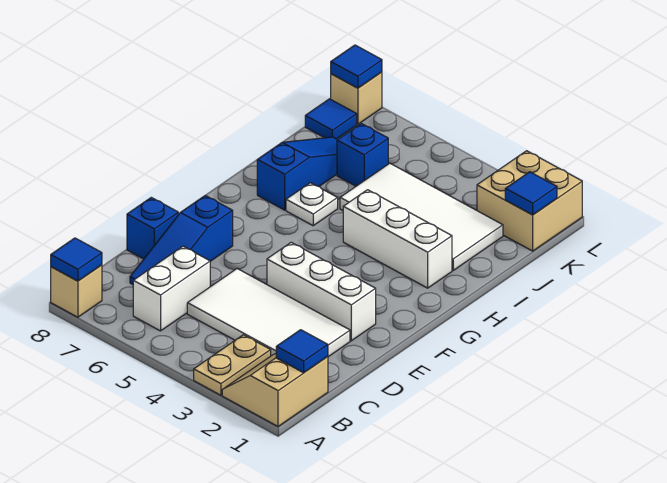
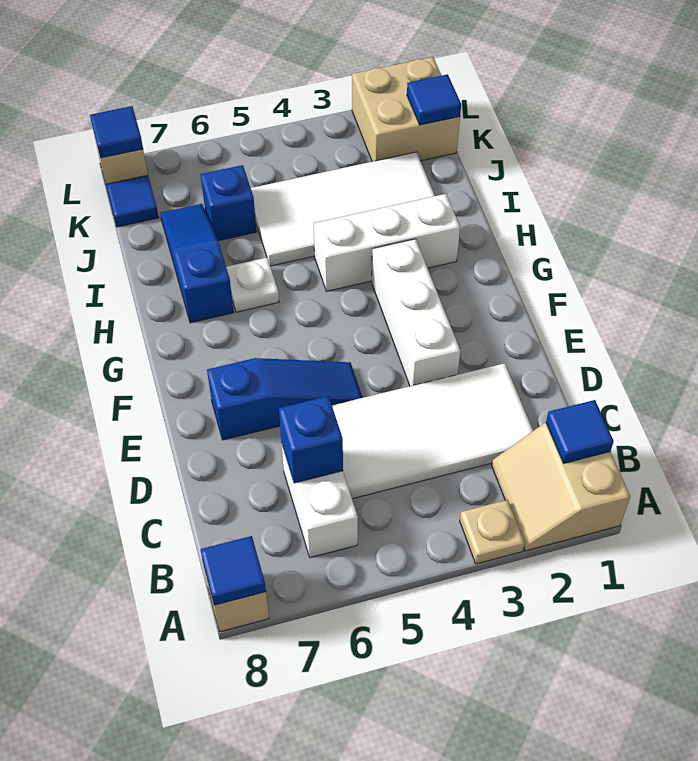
tan 1x2 plate [194,335,271,395] -> tan 1x1 plate [460,500,525,564]
blue 1x3 slope [130,196,233,284] -> blue 1x3 slope turned to [207,358,363,440]
blue 1x1 brick [127,197,178,259] -> blue 1x1 brick moved to [279,396,343,483]
white 1x3 brick [267,242,376,341] -> white 1x3 brick turned to [372,239,460,386]

